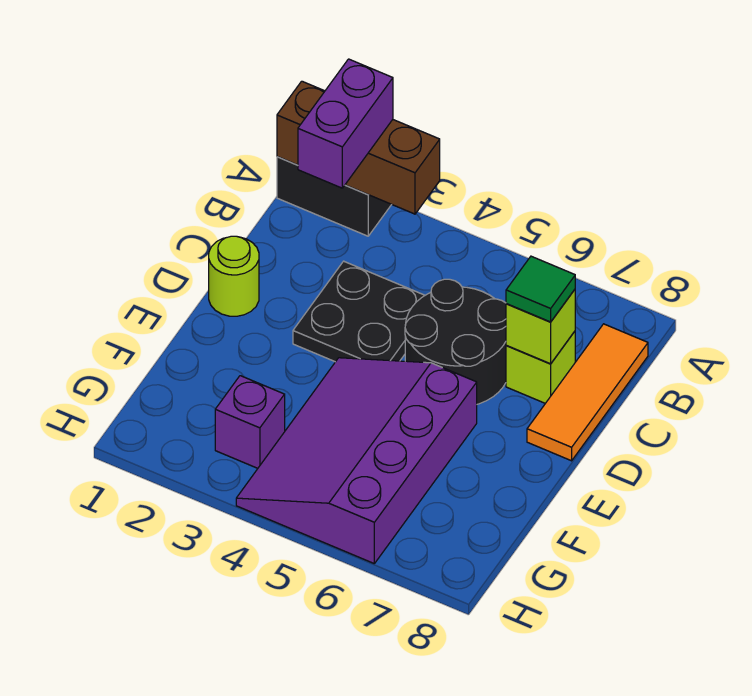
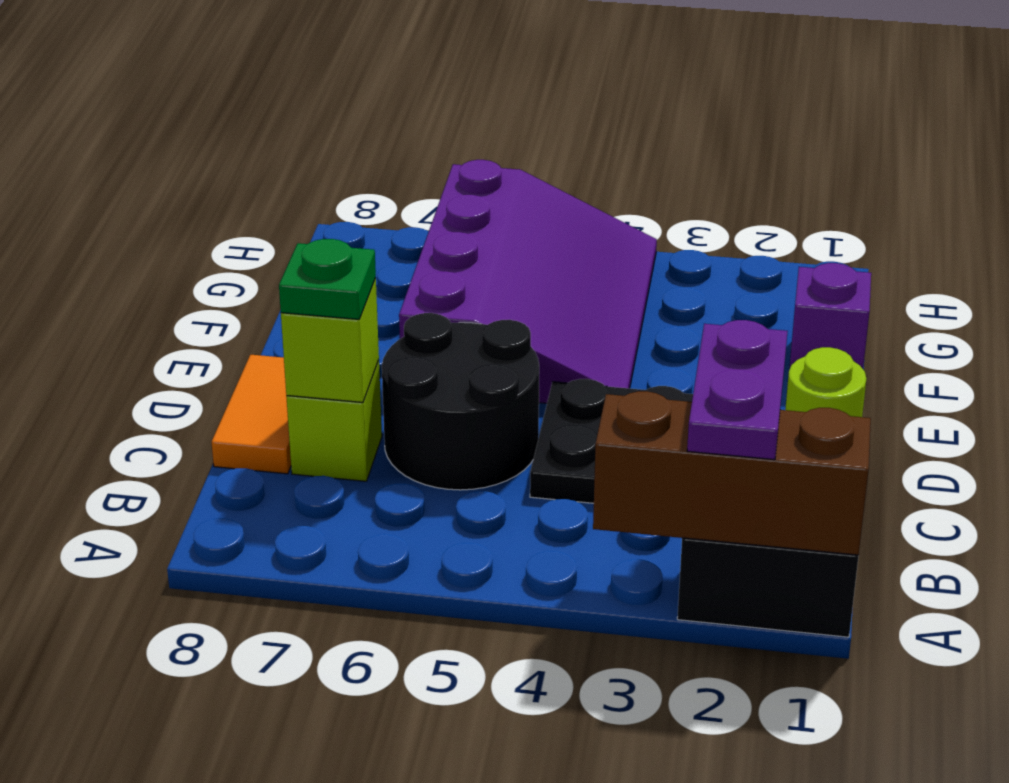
purple 1x2 brick [298,59,393,188] -> purple 1x2 plate [687,320,788,460]
orange 1x3 tile [527,324,648,461] -> orange 1x2 tile [211,355,291,474]
green 1x1 tile [506,256,575,322] -> green 1x1 plate [279,239,376,319]
purple 1x1 brick [215,376,285,468] -> purple 1x1 brick moved to [789,263,871,369]

